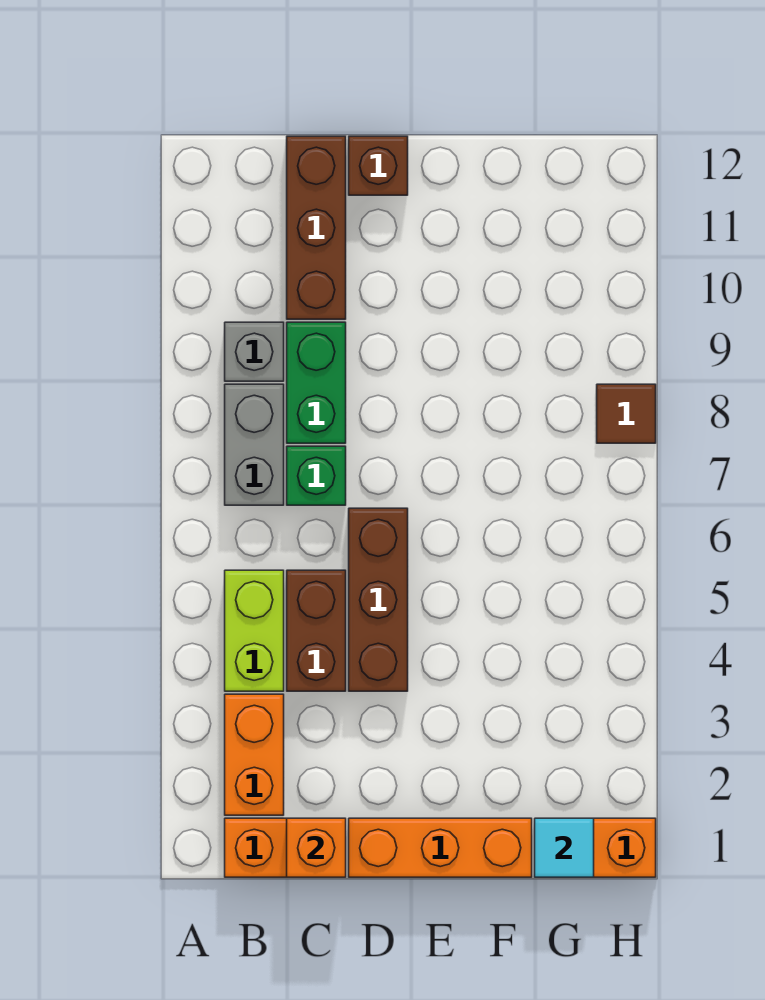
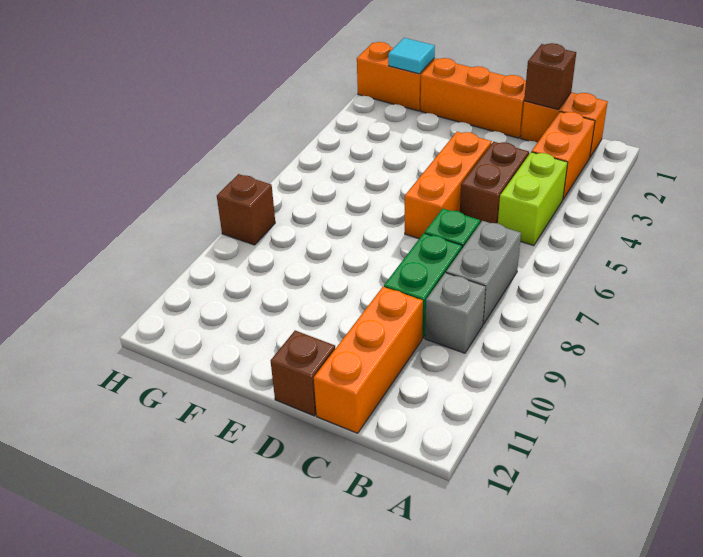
orange 1x1 brick [287,818,346,877] -> brown 1x1 brick [524,43,576,110]
brown 1x3 brick [287,136,346,319] -> orange 1x3 brick [314,287,423,433]
brown 1x3 brick [349,508,408,691] -> orange 1x3 brick [405,132,492,239]
brown 1x1 tile [597,384,656,443] -> brown 1x1 brick [217,174,275,245]

